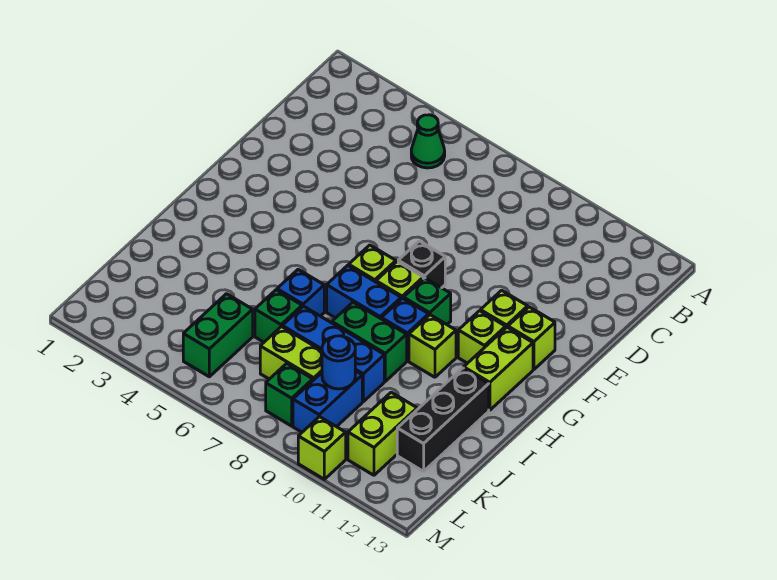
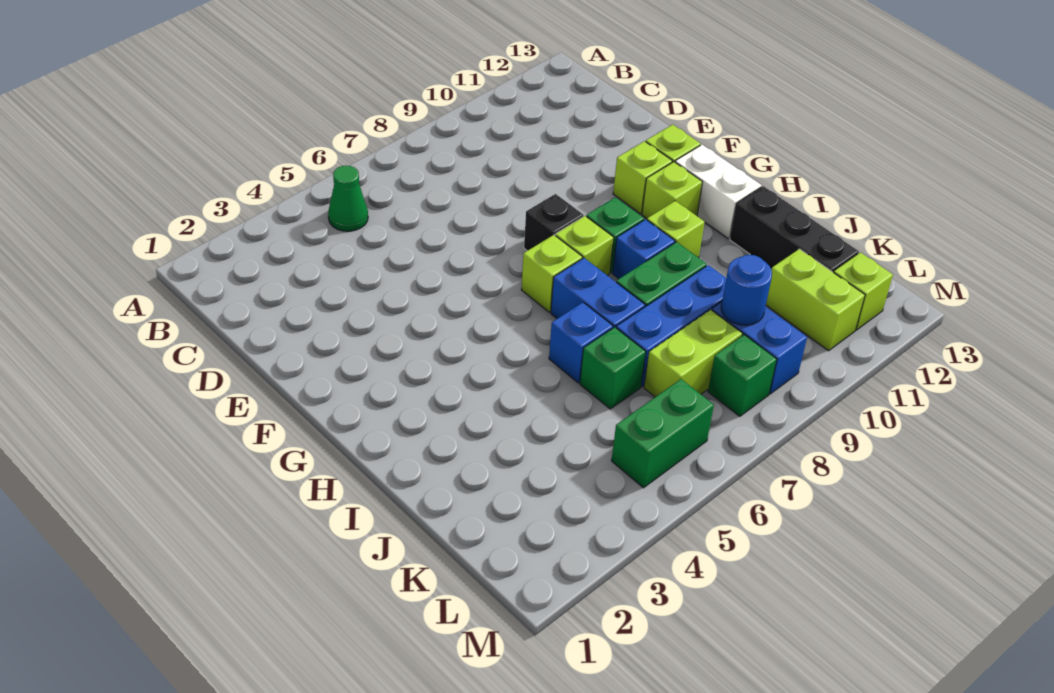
lime 1x2 brick [464,327,533,410] -> white 1x2 brick [675,145,762,238]
blue 1x2 brick [327,265,401,319] -> blue 1x2 brick turned to [551,258,645,328]
green 1x2 brick [183,294,253,377] -> green 1x2 brick turned to [612,379,714,488]
lime 1x1 brick [298,417,346,479] -> lime 1x1 brick moved to [834,253,893,330]

